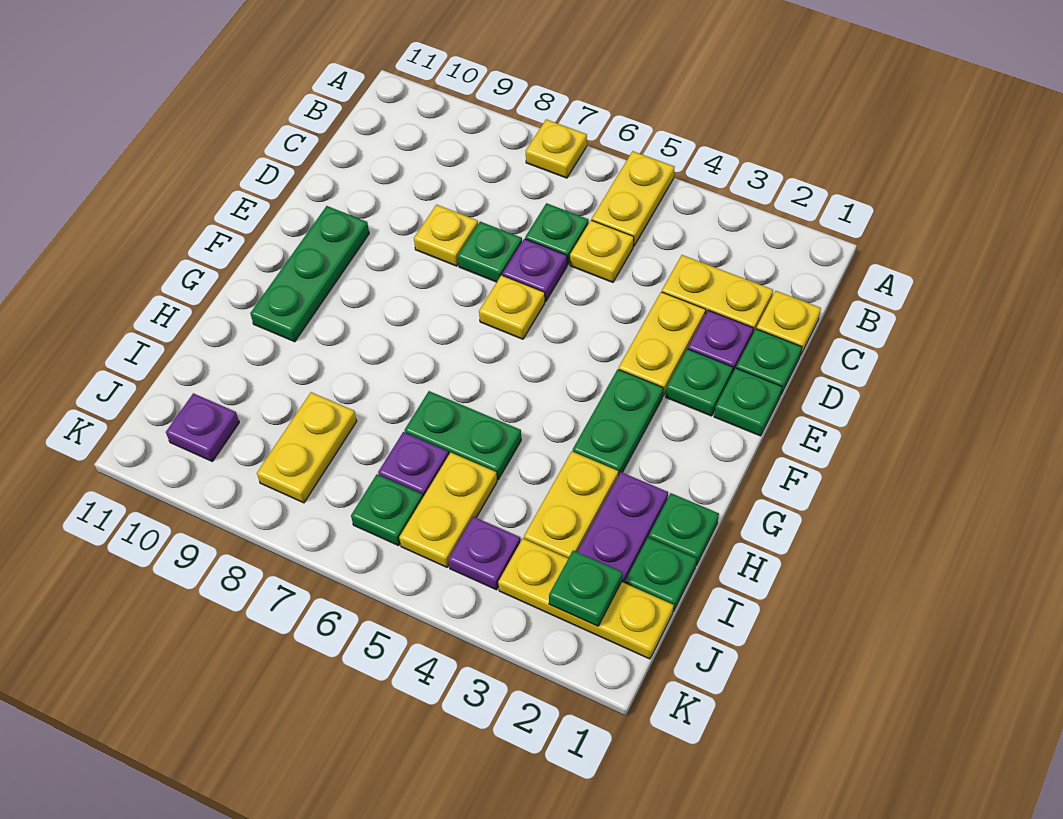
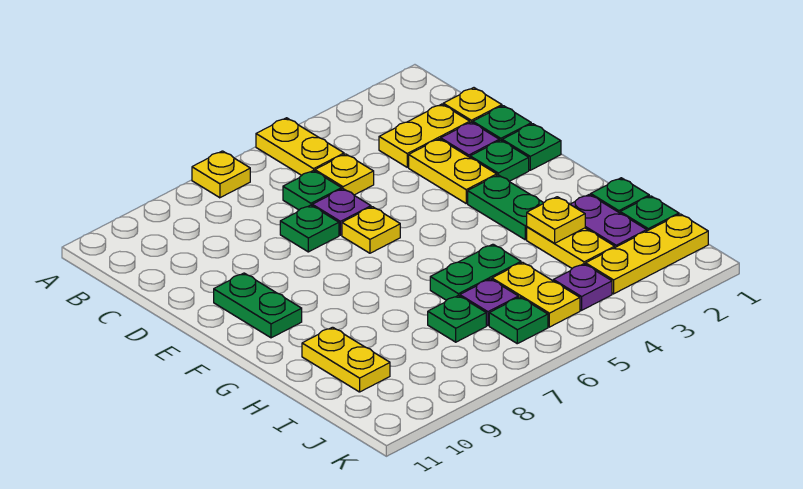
yellow 1x1 plate [414,205,478,266] -> yellow 1x1 plate moved to [527,197,585,243]
green 1x3 plate [250,206,369,342] -> green 1x2 plate [214,273,302,338]
yellow 1x2 plate [257,392,357,503] -> yellow 1x2 plate moved to [302,327,390,392]
green 1x1 plate [549,551,622,626] -> green 1x1 plate moved to [428,296,486,342]
purple 1x1 plate [166,393,239,461] -> none

